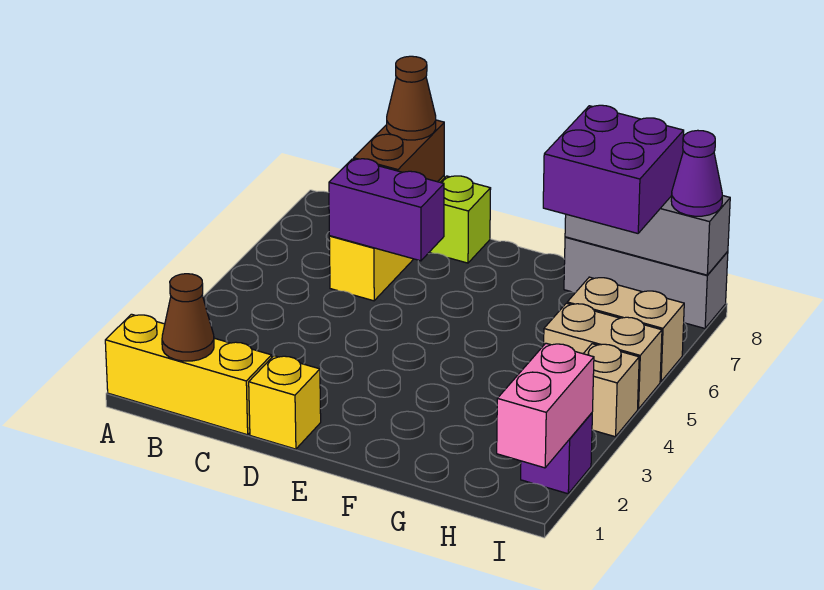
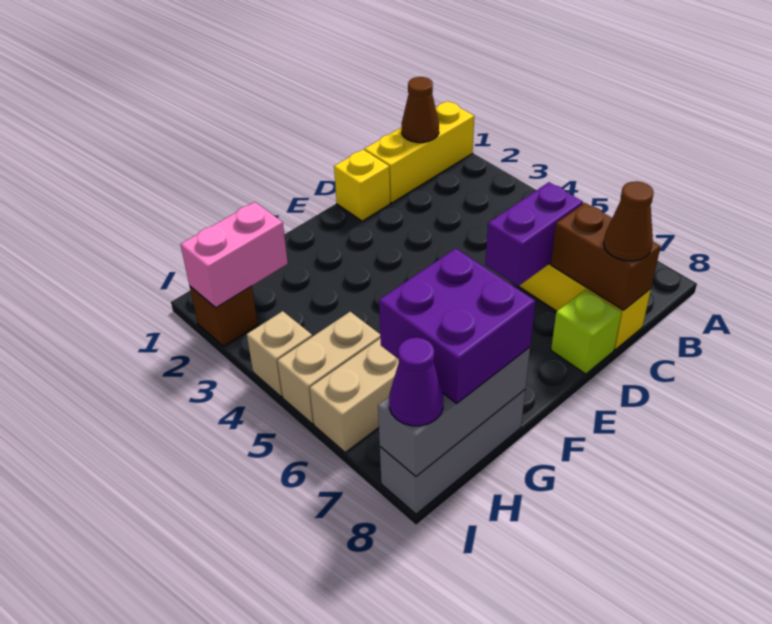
pink 1x2 brick [497,343,594,468] -> pink 1x2 brick turned to [180,202,288,308]
purple 1x1 brick [521,413,592,494] -> brown 1x1 brick [190,286,258,346]

